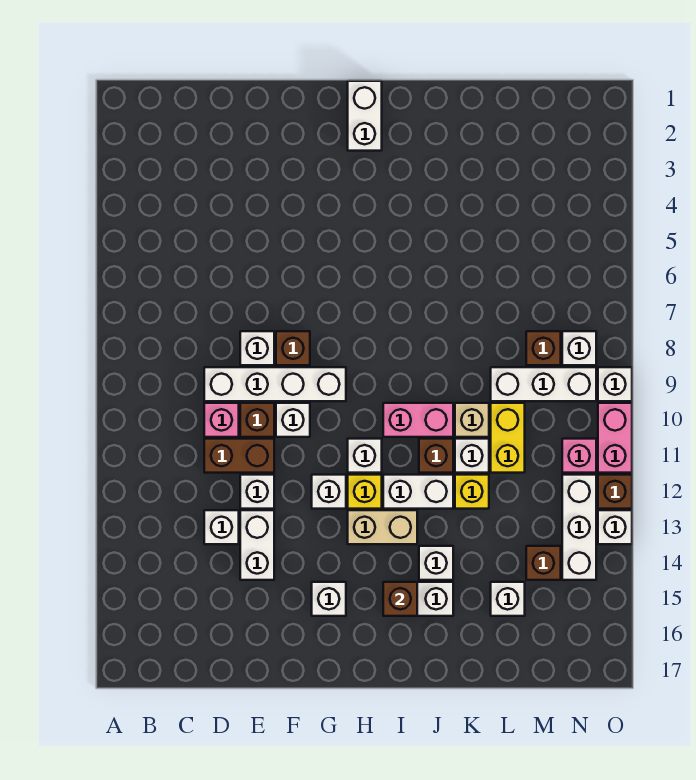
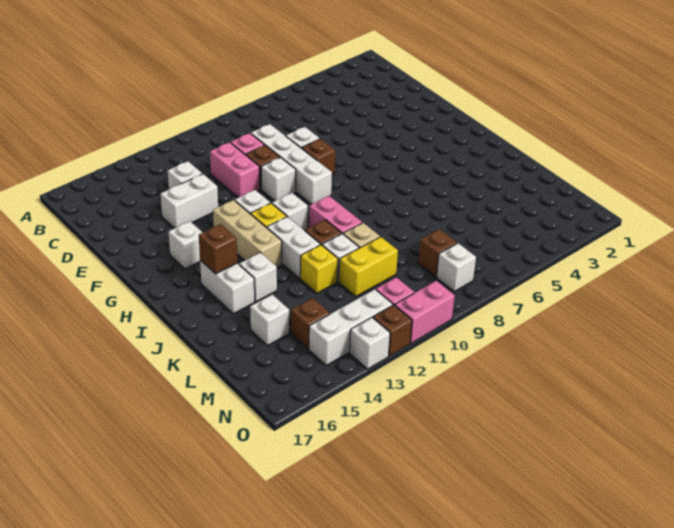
brown 1x2 brick [204,439,274,473] -> pink 1x2 brick [210,142,260,198]
white 1x1 brick [240,475,274,509] -> none
white 1x2 brick [348,81,382,151] -> none
tan 1x2 brick [348,510,417,544] -> tan 1x3 brick [213,200,282,267]
white 1x3 brick [491,367,596,401] -> none
white 1x1 brick [598,367,632,401] -> none

